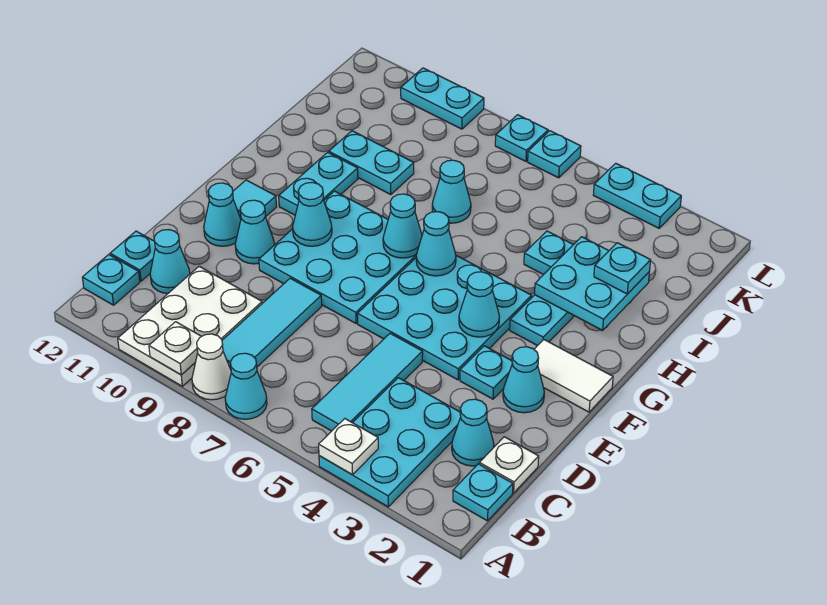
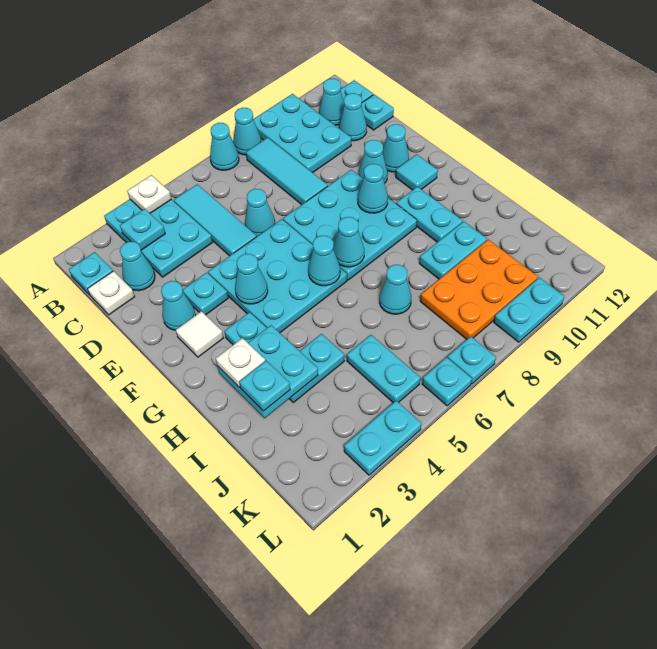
white 1x1 cone [192,334,231,400] -> cyan 1x1 cone [233,108,261,155]
white 2x3 plate [118,266,262,386] -> cyan 2x3 plate [253,94,351,173]
white 1x1 plate [149,322,202,375] -> white 1x1 plate moved to [216,338,265,387]
none -> cyan 1x1 plate [120,209,165,250]
none -> cyan 1x1 cone [319,79,344,125]
none -> cyan 1x1 cone [245,189,275,236]
white 1x2 tile [534,340,613,412] -> white 1x1 tile [176,311,223,357]
none -> cyan 1x2 plate [347,335,420,403]
none -> orange 2x3 plate [420,240,538,339]

